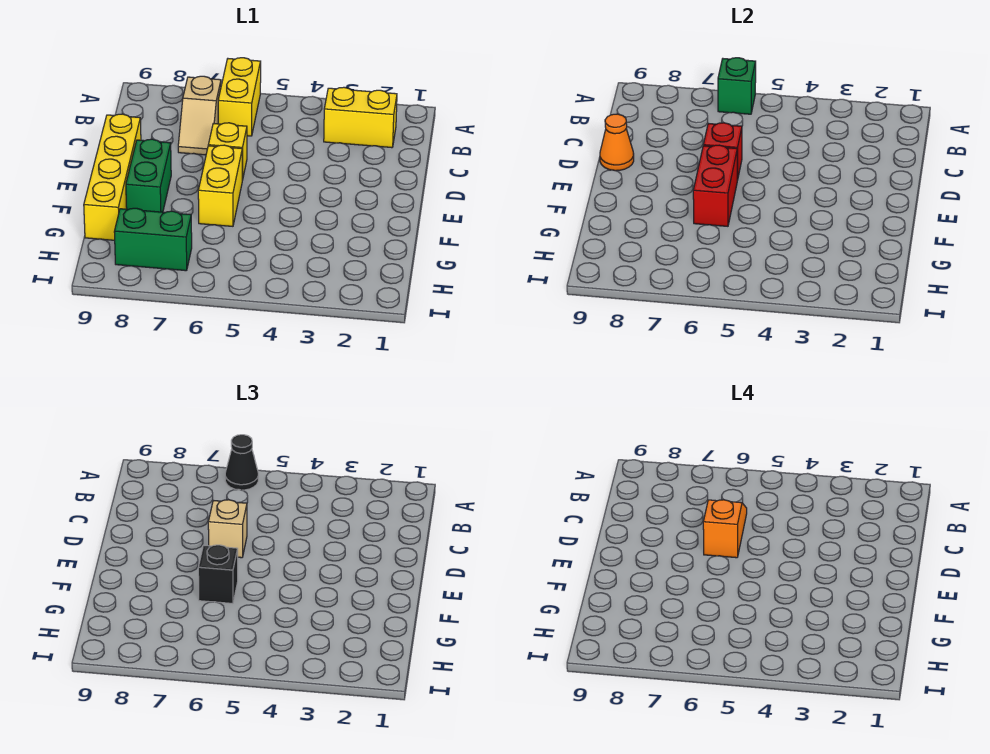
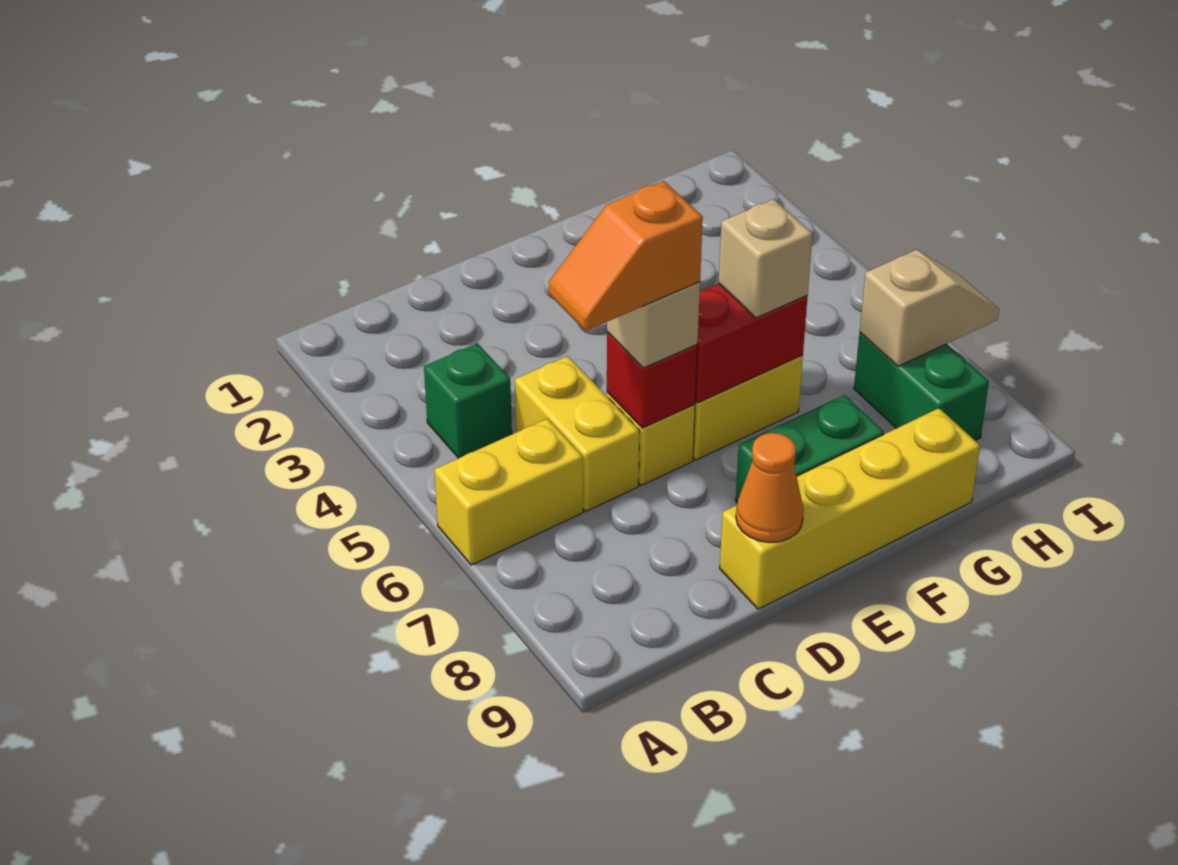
green 1x1 brick [718,58,756,114] -> green 1x1 brick moved to [424,343,512,458]
black 1x1 cone [225,435,258,490] -> none
yellow 1x2 brick [324,87,397,148] -> yellow 1x2 brick moved to [515,356,640,511]
tan 1x2 slope [178,76,221,155] -> tan 1x2 slope moved to [860,250,999,366]
black 1x1 brick [198,545,238,603] -> tan 1x1 brick [719,199,813,318]

